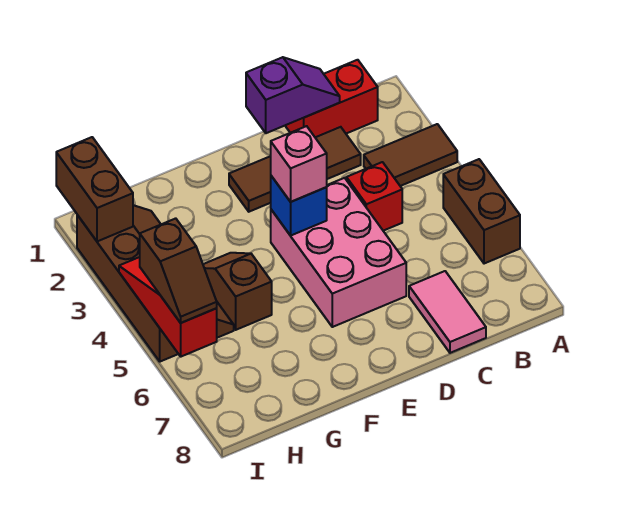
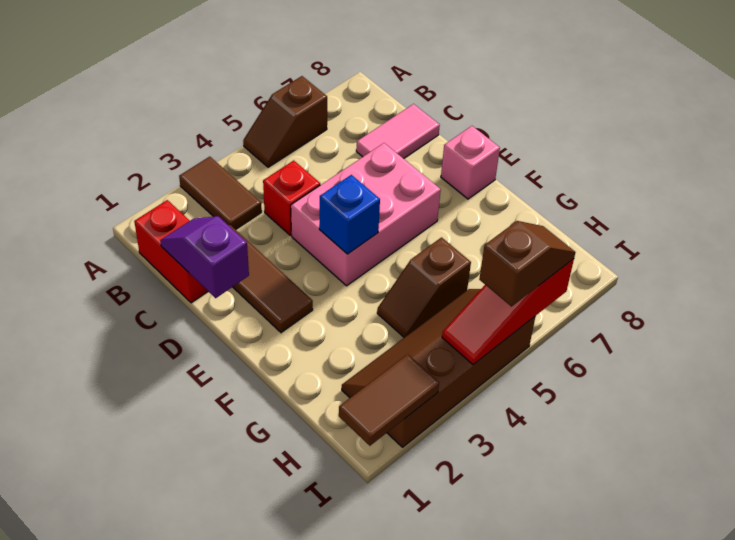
brown 1x2 brick [443,159,520,264] -> brown 1x2 slope [243,76,327,167]
pink 1x1 brick [271,126,327,202] -> pink 1x1 brick moved to [441,126,500,199]
brown 1x2 brick [56,137,133,241] -> brown 1x2 tile [339,354,439,446]

